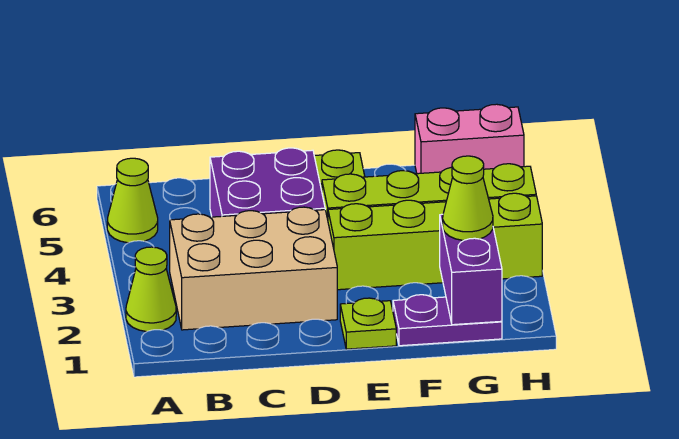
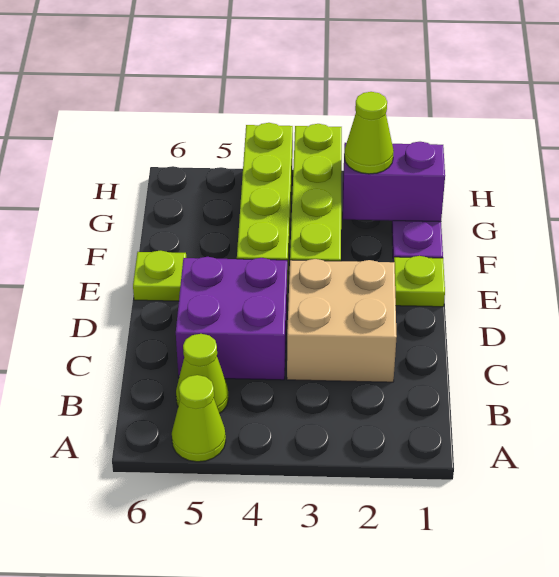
lime 1x1 cone [126,247,176,332] -> lime 1x1 cone moved to [176,334,229,414]
tan 2x3 brick [170,207,337,330] -> tan 2x2 brick [287,259,397,382]
pink 1x2 brick [415,104,524,174] -> none

